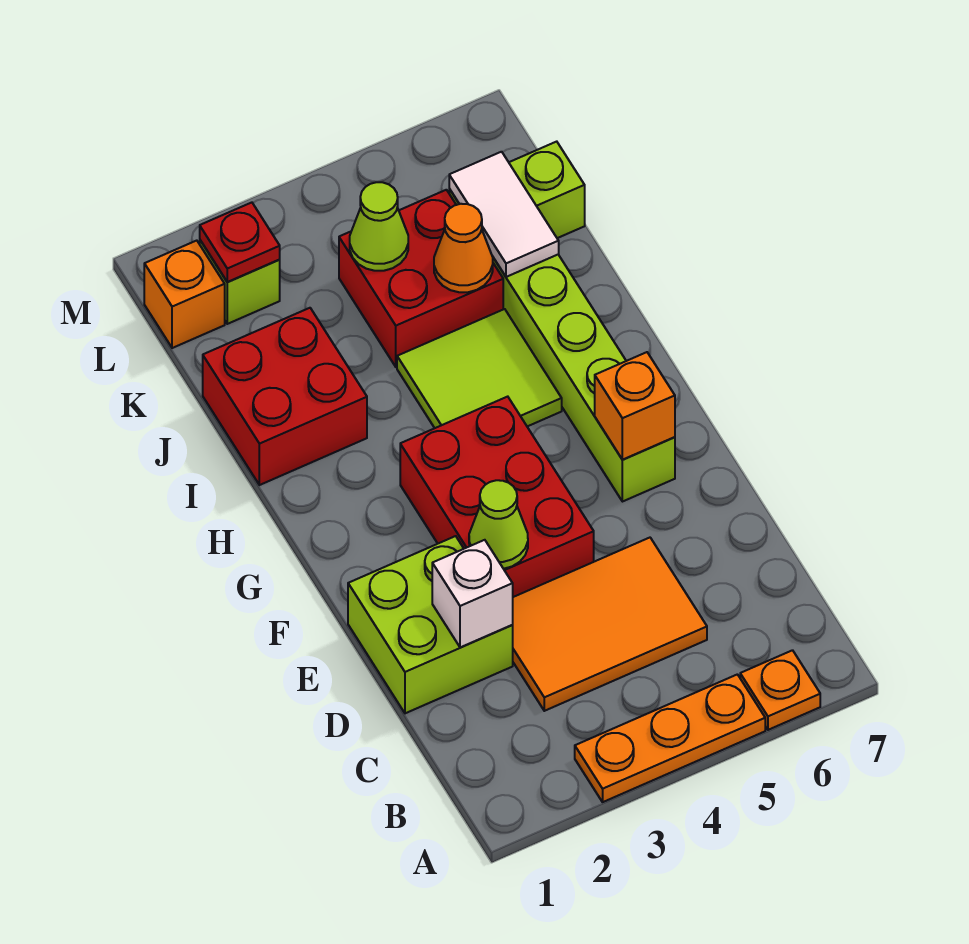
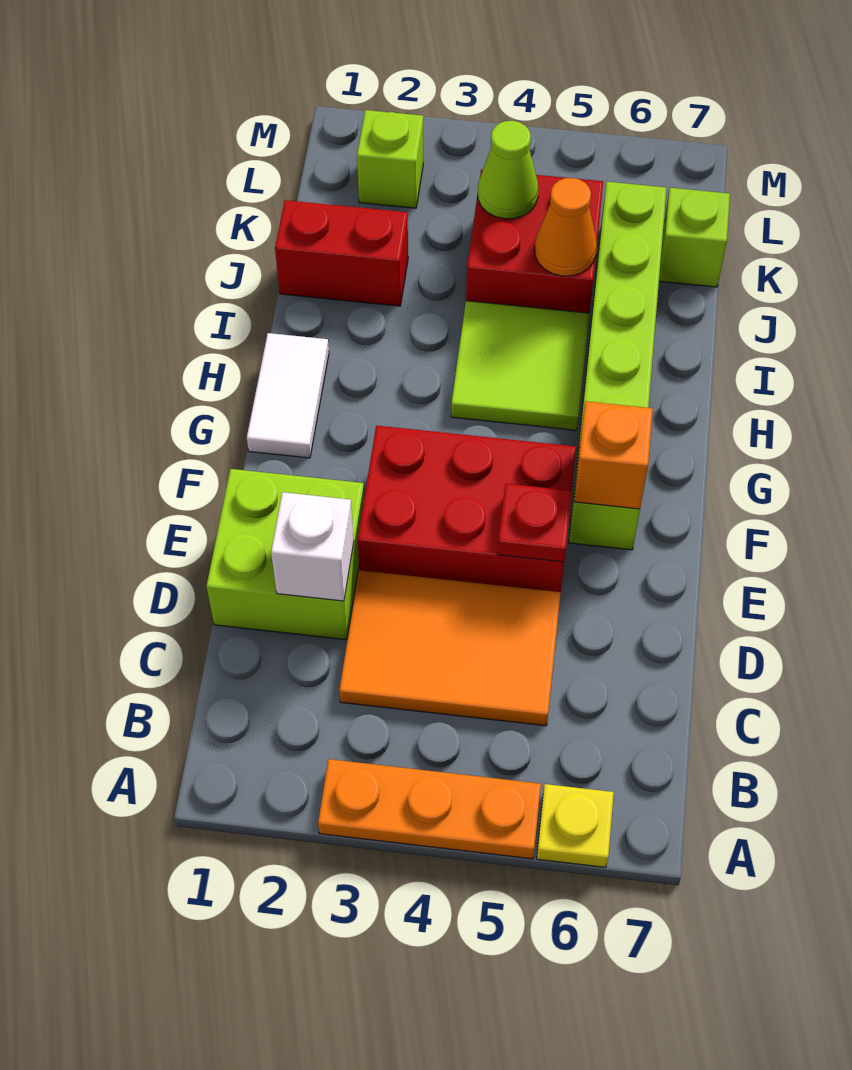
orange 1x1 plate [740,650,820,730] -> yellow 1x1 plate [537,784,614,867]
red 2x3 brick [400,397,594,597] -> red 2x3 brick turned to [358,426,576,592]
lime 1x1 cone [469,480,528,569] -> none
red 2x2 brick [203,308,367,485] -> red 1x2 brick [275,200,408,306]
white 1x2 tile [449,152,559,277] -> white 1x2 tile moved to [247,333,329,458]
orange 1x1 brick [144,241,225,348] -> none
red 1x1 plate [200,203,280,282] -> red 1x1 plate moved to [497,484,572,562]

